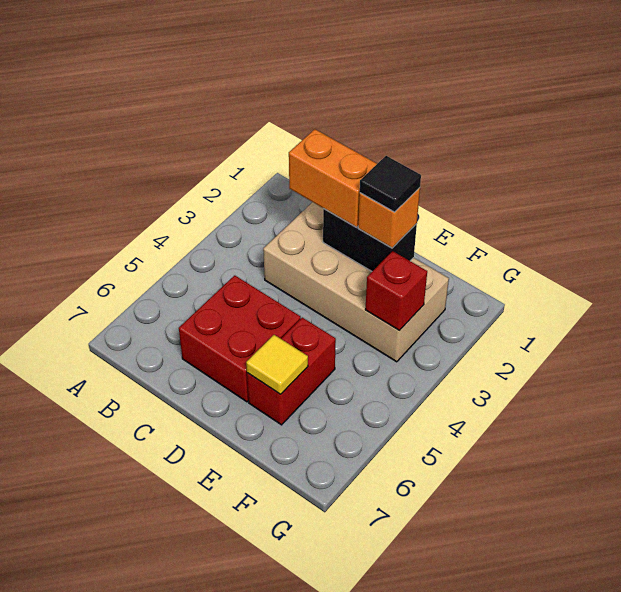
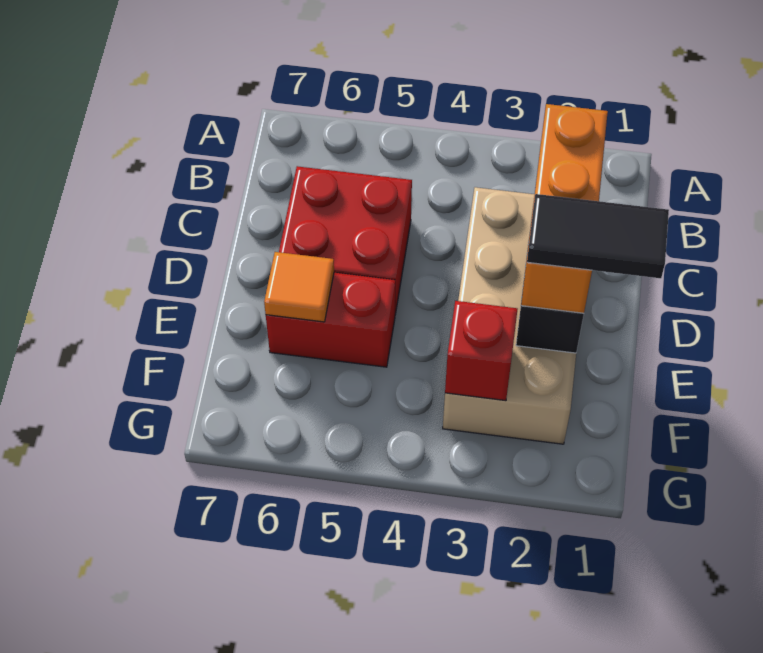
black 1x1 tile [360,156,421,212] -> black 1x2 tile [527,194,669,278]
yellow 1x1 tile [246,335,308,394] -> orange 1x1 tile [264,252,334,322]

